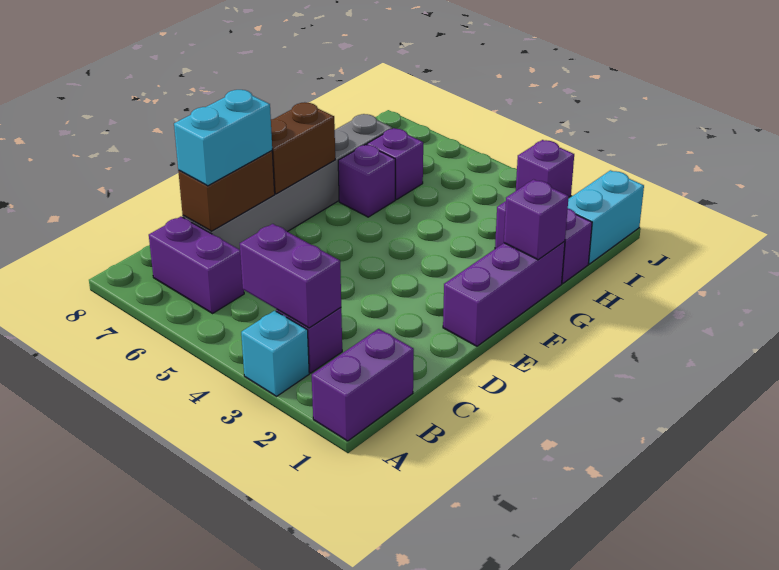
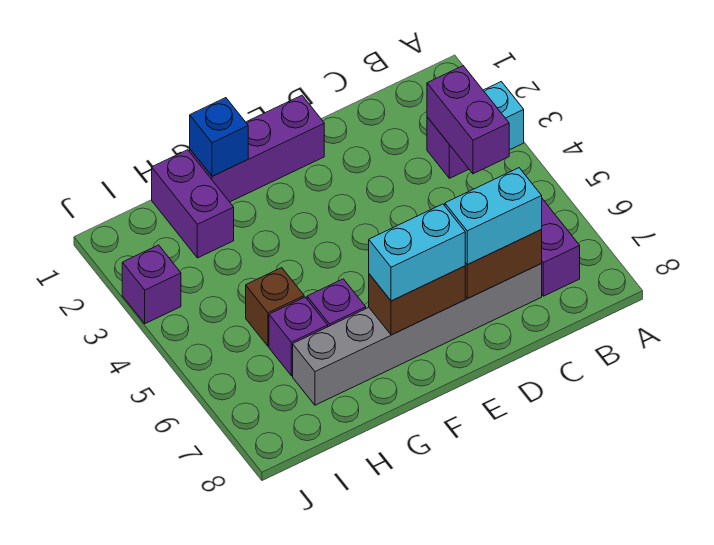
purple 1x2 brick [312,329,414,441] -> none
purple 1x1 brick [504,179,569,260] -> blue 1x1 brick [190,98,248,176]
none -> brown 1x1 brick [246,268,304,346]
cyan 1x2 brick [568,170,644,264] -> cyan 1x2 brick moved to [369,204,465,301]

